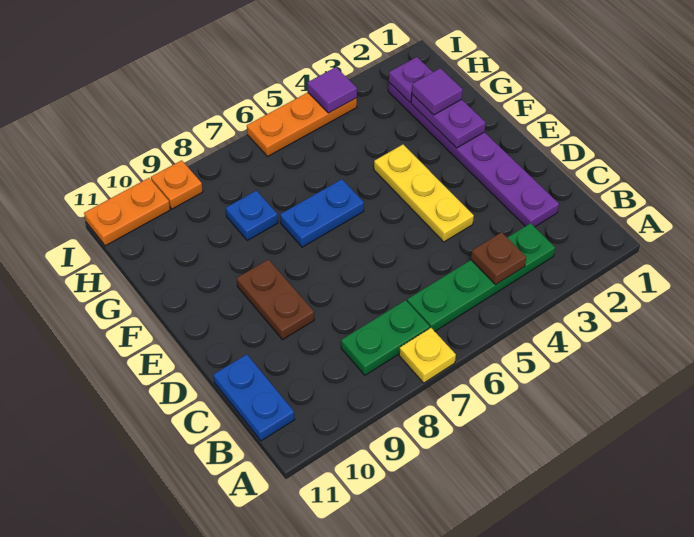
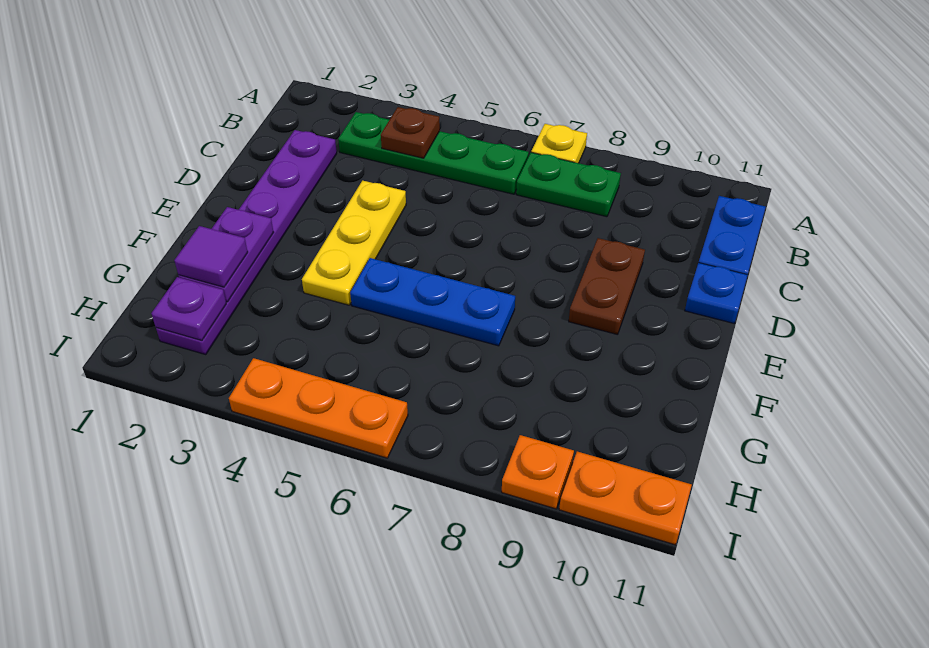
blue 1x2 plate [280,179,364,247] -> blue 1x3 plate [350,258,515,346]
blue 1x1 plate [226,191,278,240] -> blue 1x1 plate moved to [685,263,748,323]
purple 1x1 tile [307,67,357,113] -> none

